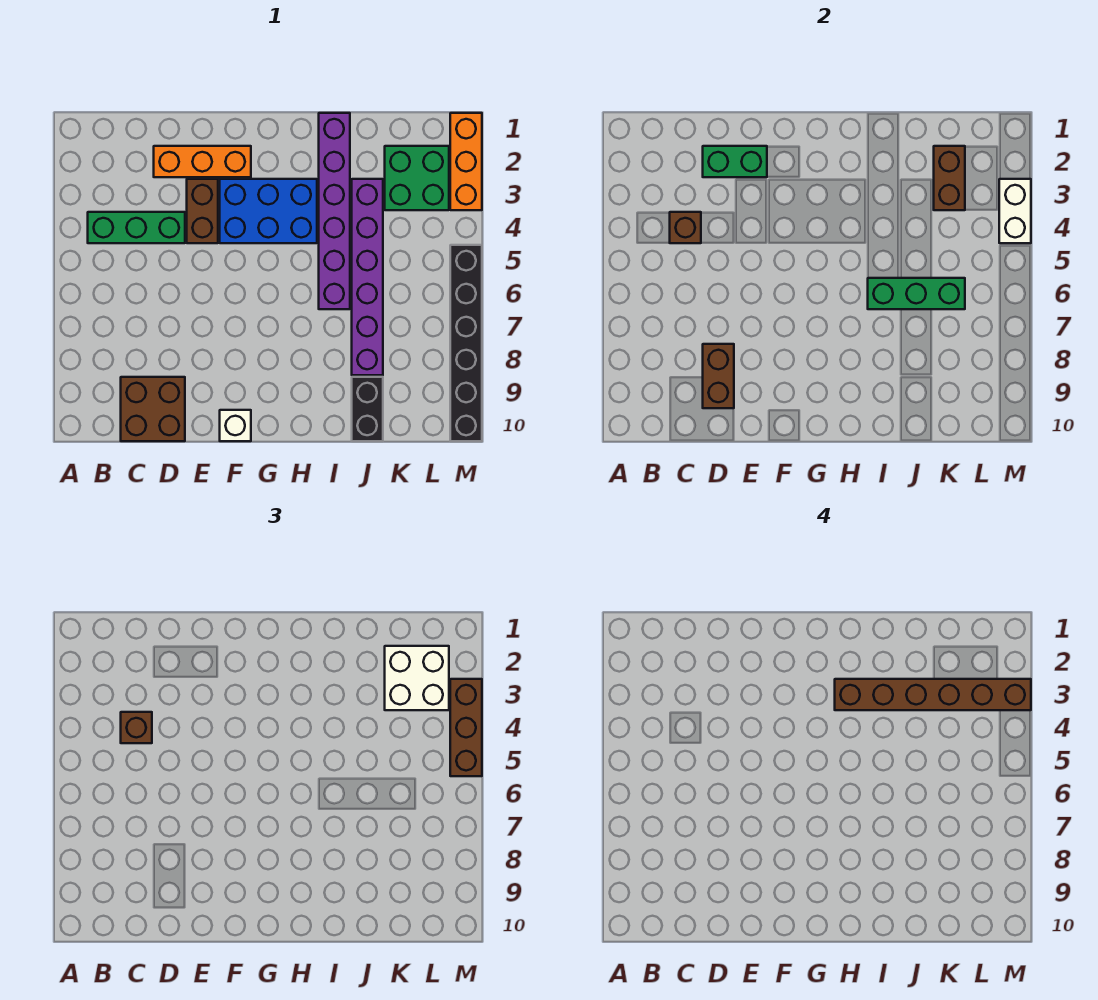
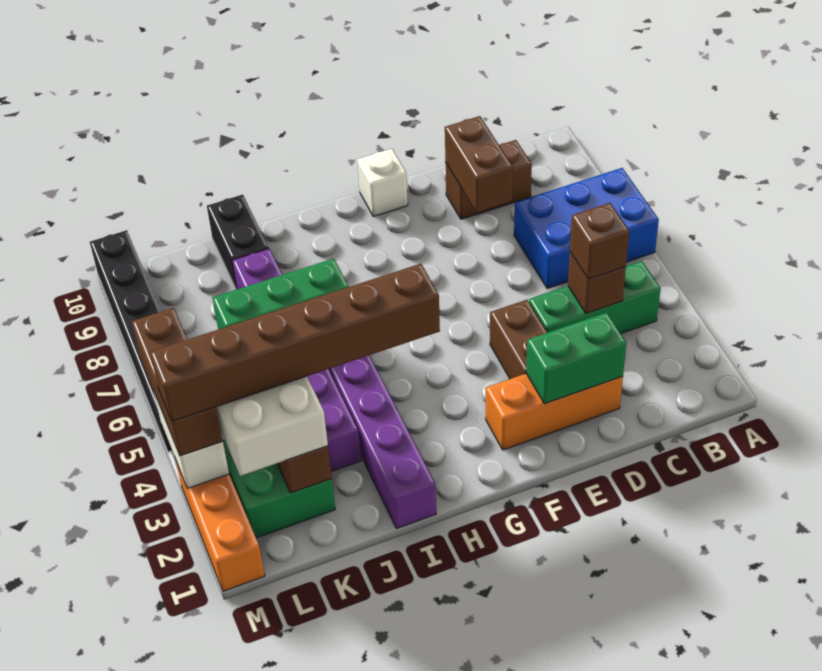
brown 2x2 brick [121,377,185,441] -> brown 1x2 brick [445,140,532,219]
blue 2x3 brick [220,179,317,243] -> blue 2x3 brick moved to [514,168,659,288]

